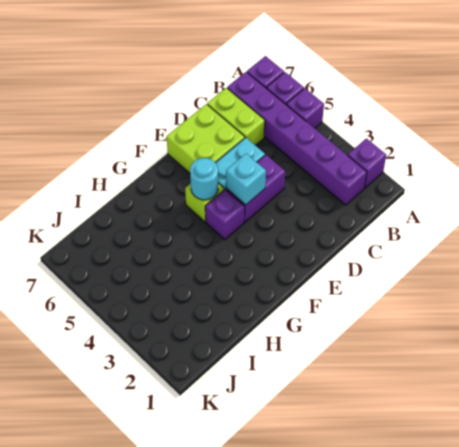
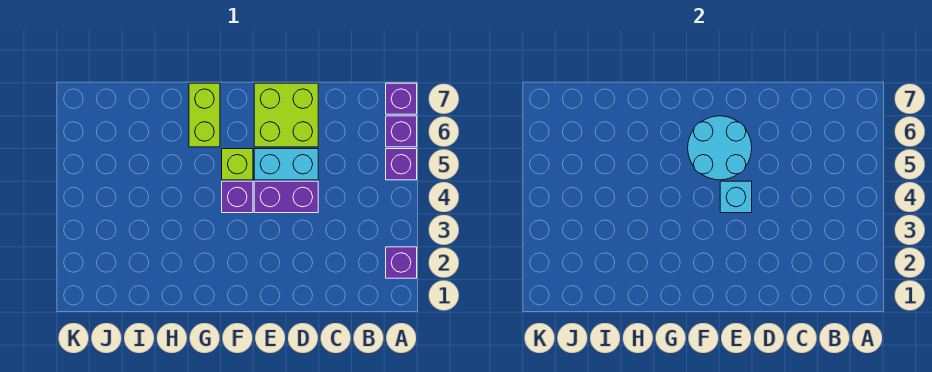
purple 1x6 brick [227,72,367,205] -> none
lime 1x2 brick [207,88,265,145] -> lime 1x2 brick moved to [189,83,220,147]
cyan 1x1 round brick [190,158,218,200] -> cyan 2x2 round brick [688,116,752,180]

